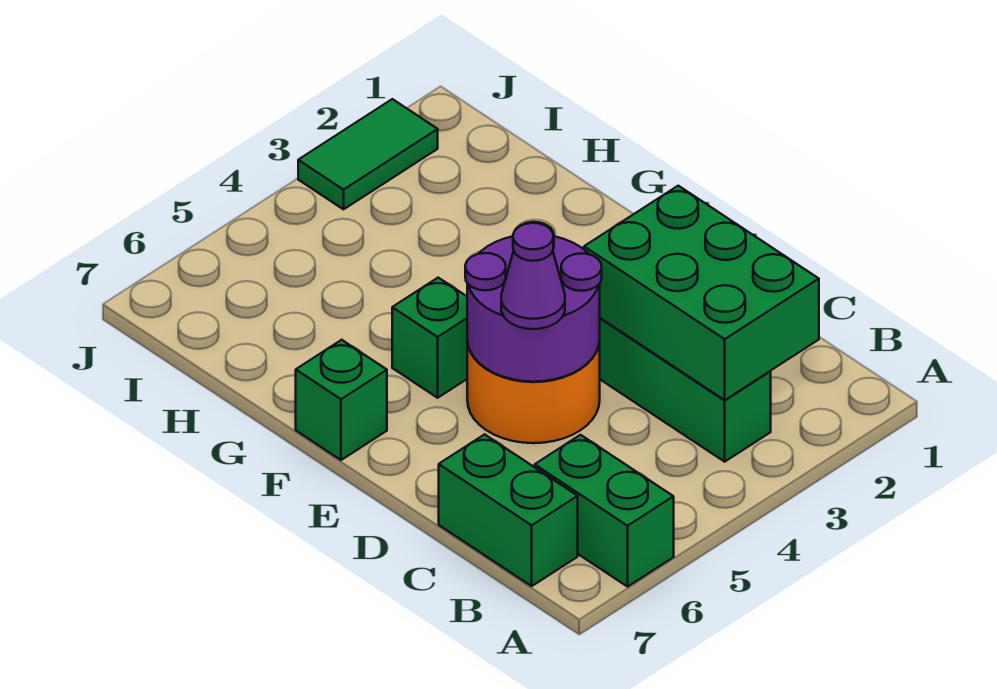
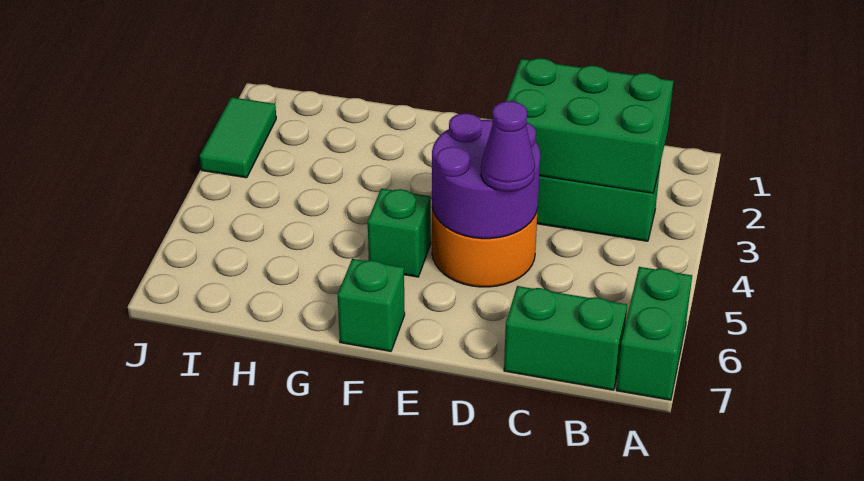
green 1x2 brick [535,435,674,587] -> green 1x2 brick turned to [617,267,692,400]

